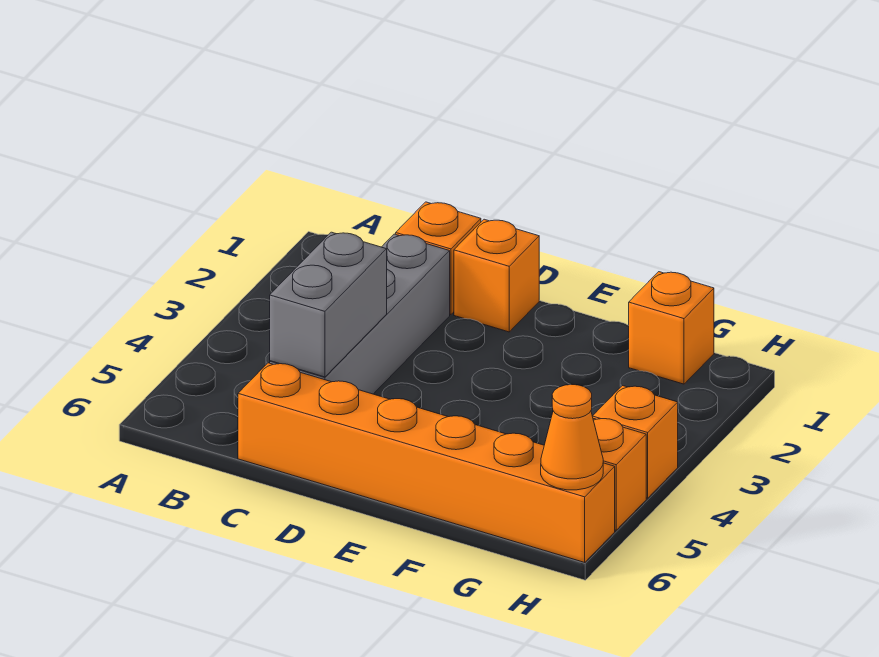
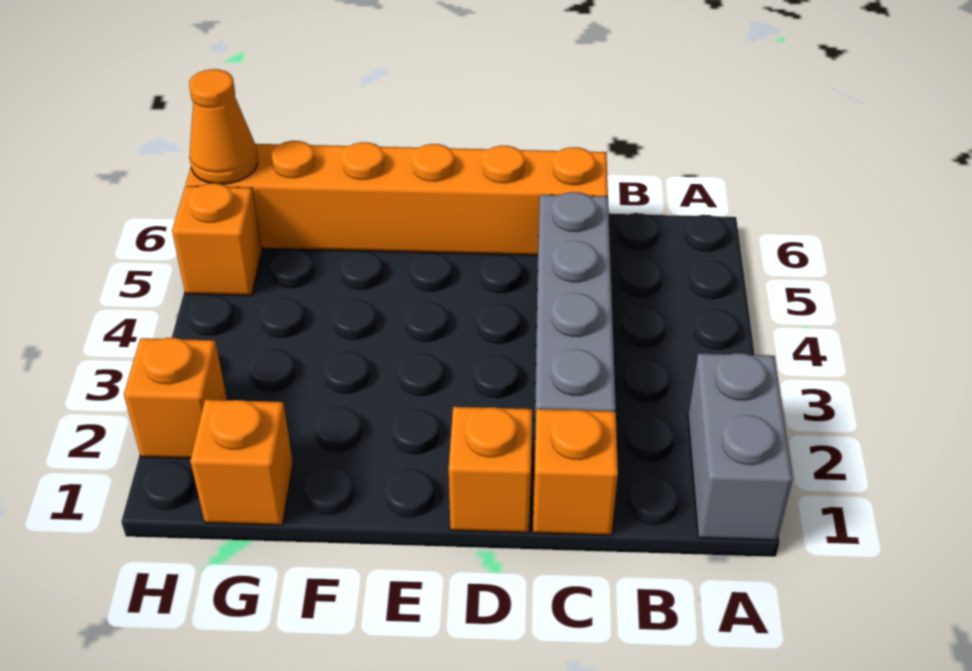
grey 1x2 brick [270,232,387,377] -> grey 1x2 brick moved to [688,353,793,540]
orange 1x1 brick [592,386,678,498] -> orange 1x1 brick moved to [124,338,227,458]

